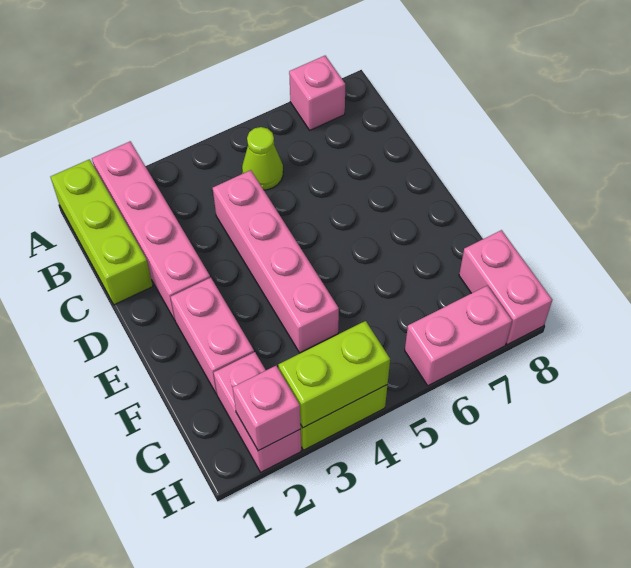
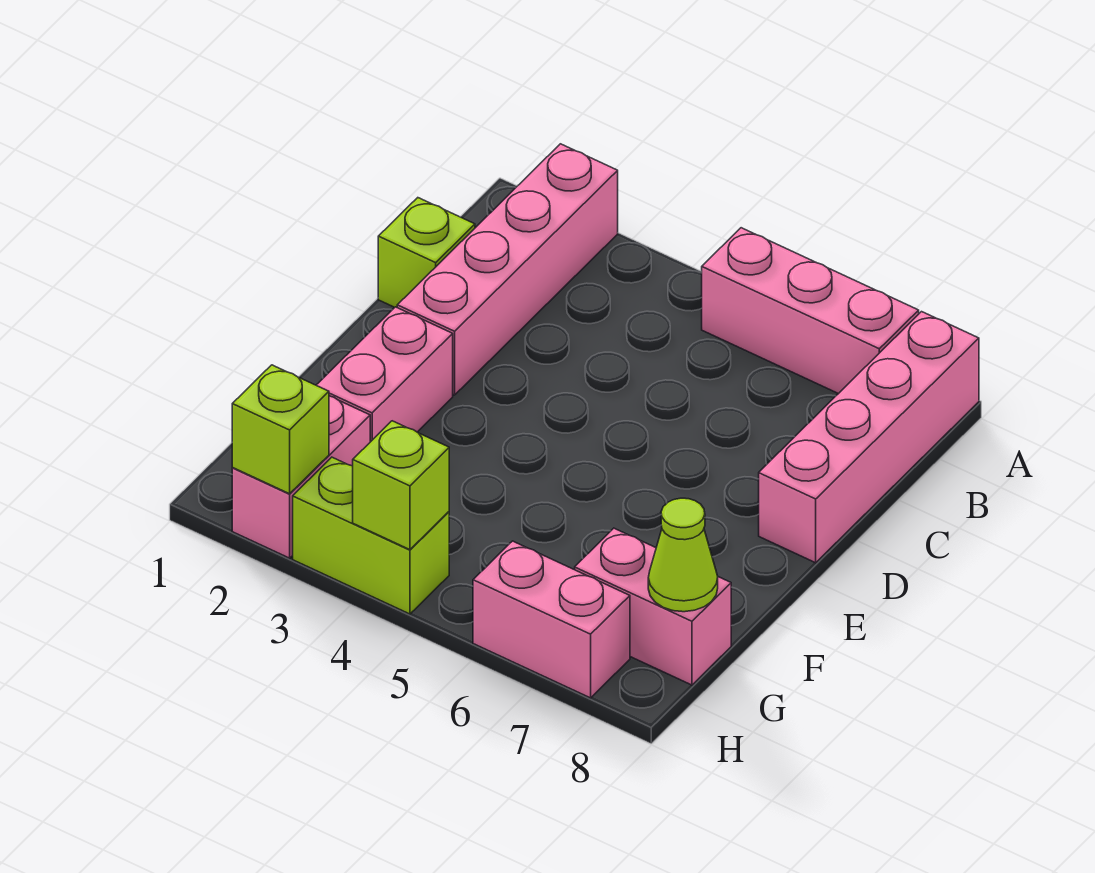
lime 1x3 brick [51,159,153,305] -> lime 1x1 brick [378,198,475,307]
pink 1x1 brick [289,56,345,130] -> pink 1x3 brick [702,228,919,394]
lime 1x1 cone [242,127,283,190] -> lime 1x1 cone moved to [648,498,718,612]
pink 1x4 brick [213,170,339,353] -> pink 1x4 brick moved to [759,312,979,563]
pink 1x2 brick [459,230,552,345] -> pink 1x2 brick turned to [575,528,731,685]
pink 1x1 brick [233,366,301,451] -> lime 1x1 brick [232,365,329,494]
lime 1x2 brick [279,321,390,428] -> lime 1x1 brick [353,421,449,550]

